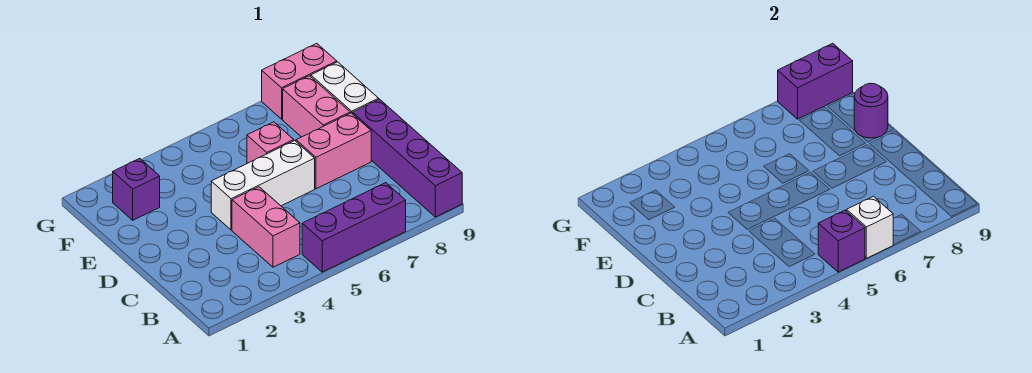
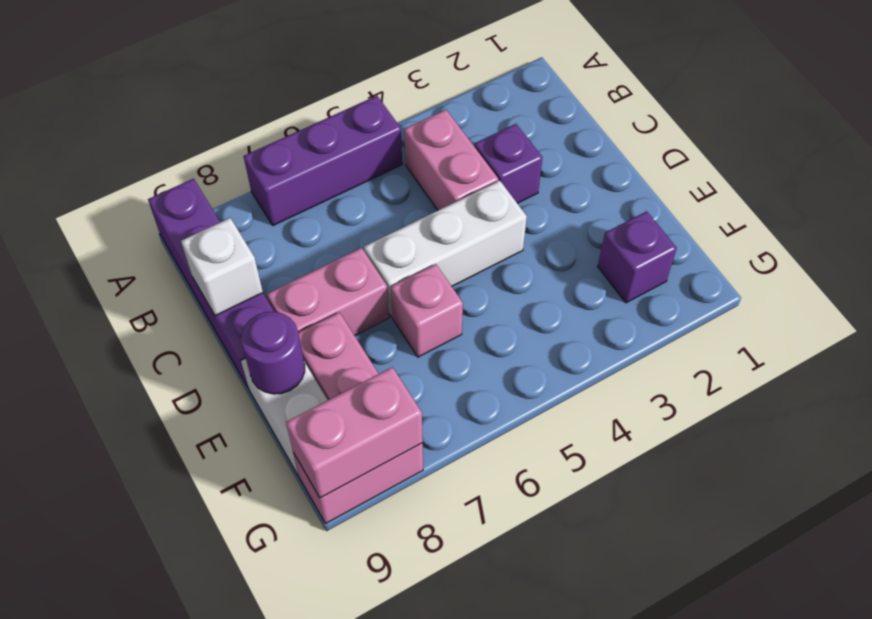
purple 1x1 brick [818,210,865,272] -> purple 1x1 brick moved to [474,124,542,203]
white 1x1 brick [847,196,893,258] -> white 1x1 brick moved to [181,218,263,316]
purple 1x2 brick [778,43,853,119] -> pink 1x2 brick [286,367,423,498]

